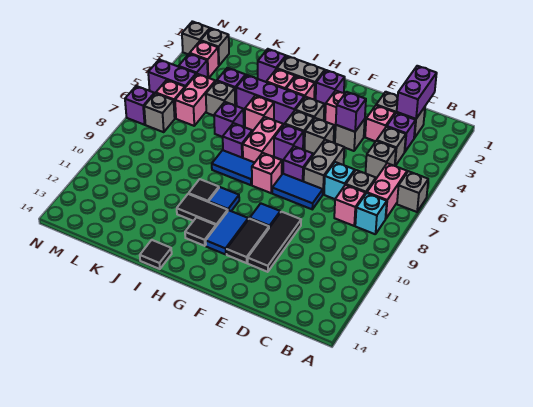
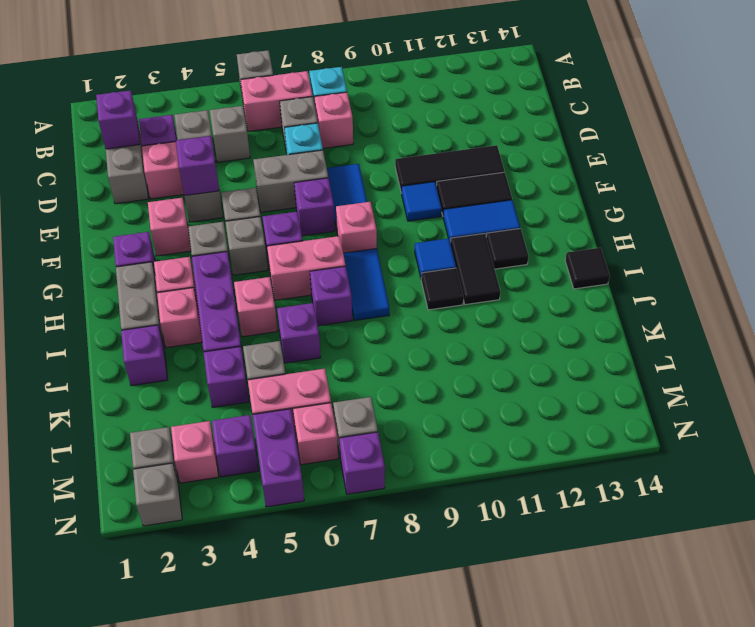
purple 1x2 brick [397,66,437,119] -> purple 1x1 brick [96,90,140,149]

